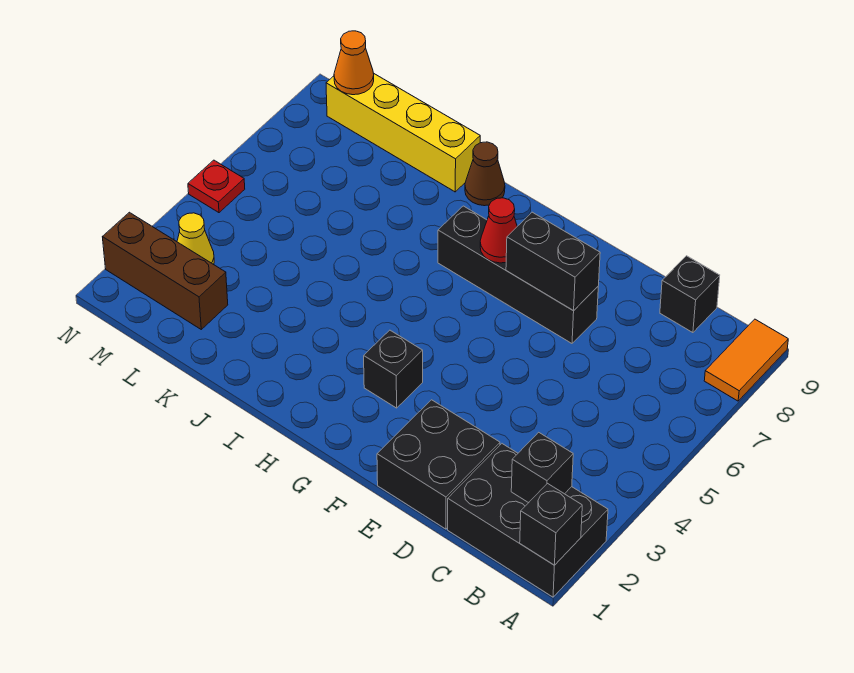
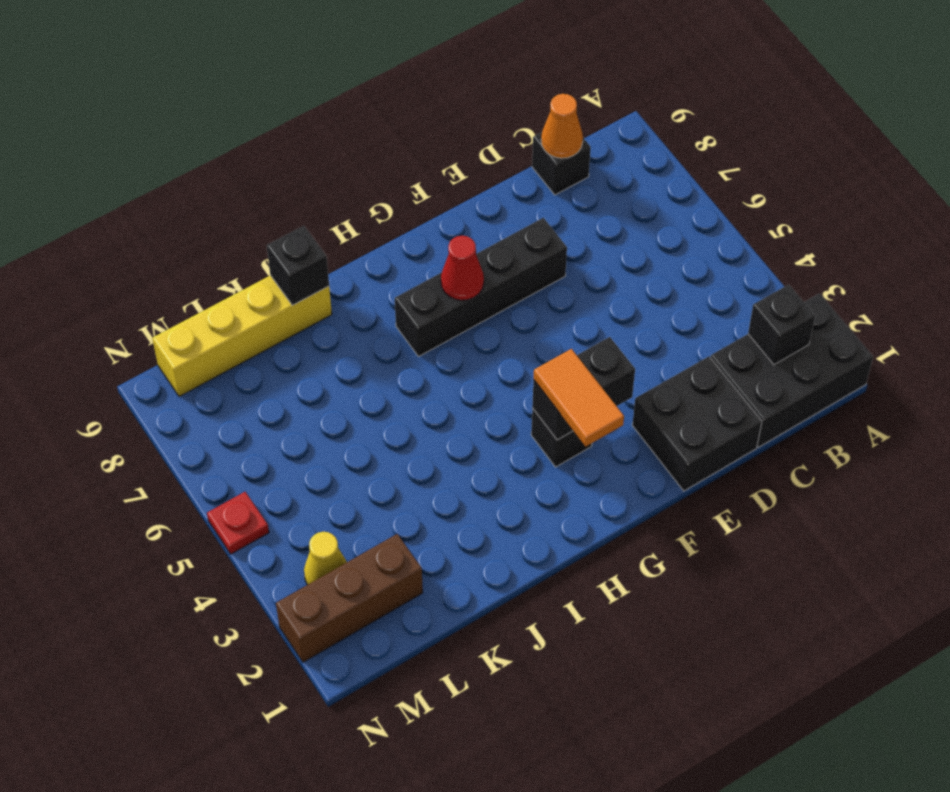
black 1x1 brick [520,484,582,565] -> black 1x1 brick moved to [267,226,329,305]
orange 1x2 tile [704,319,788,401] -> orange 1x2 tile moved to [534,349,624,447]
black 1x2 brick [506,212,600,311] -> black 1x2 brick moved to [532,337,635,440]
brown 1x1 cone [465,142,505,206] -> none
orange 1x1 cone [334,31,374,95] -> orange 1x1 cone moved to [541,94,583,158]

